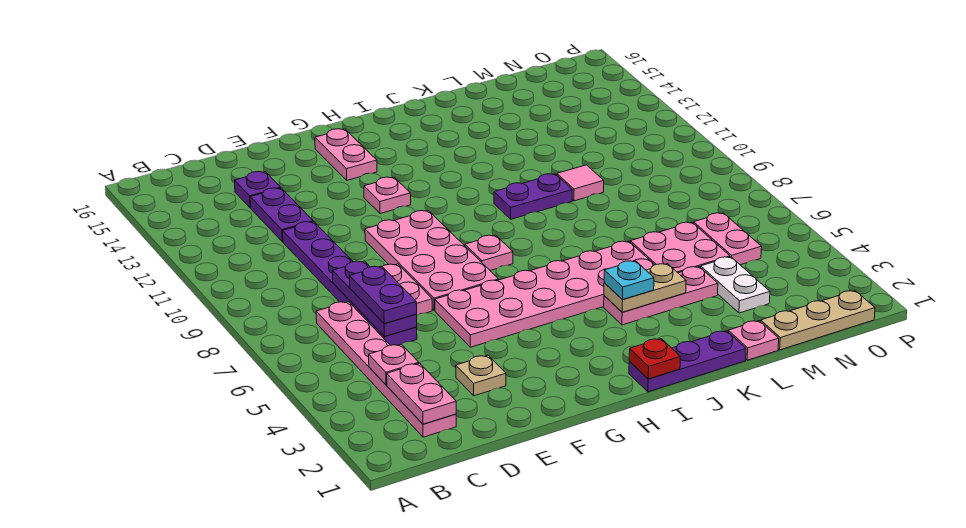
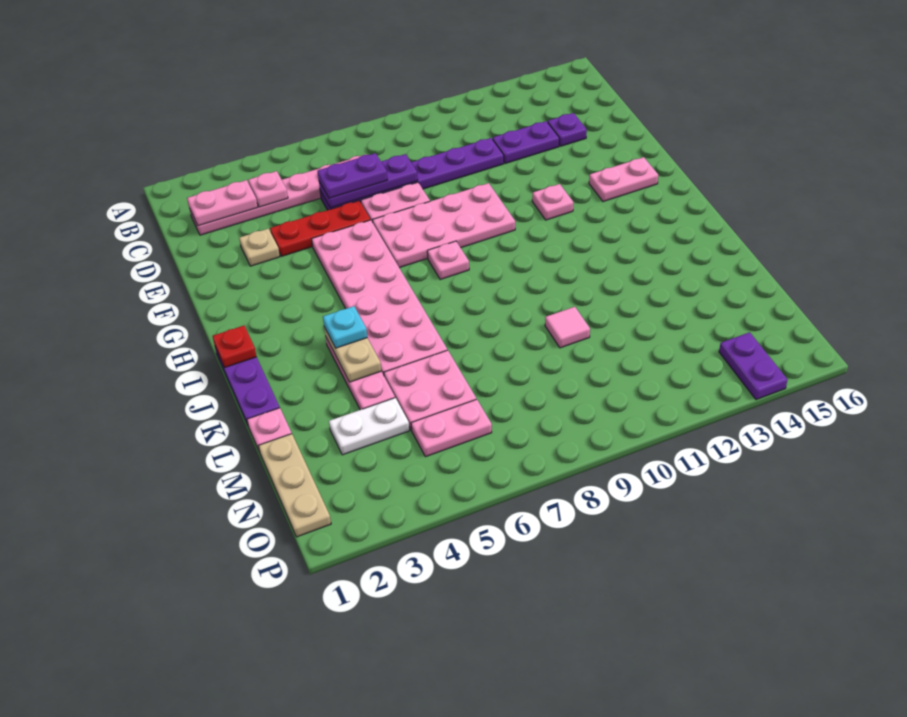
none -> red 1x3 plate [270,201,370,256]
purple 1x2 plate [494,174,572,219] -> purple 1x2 plate moved to [719,332,788,400]

